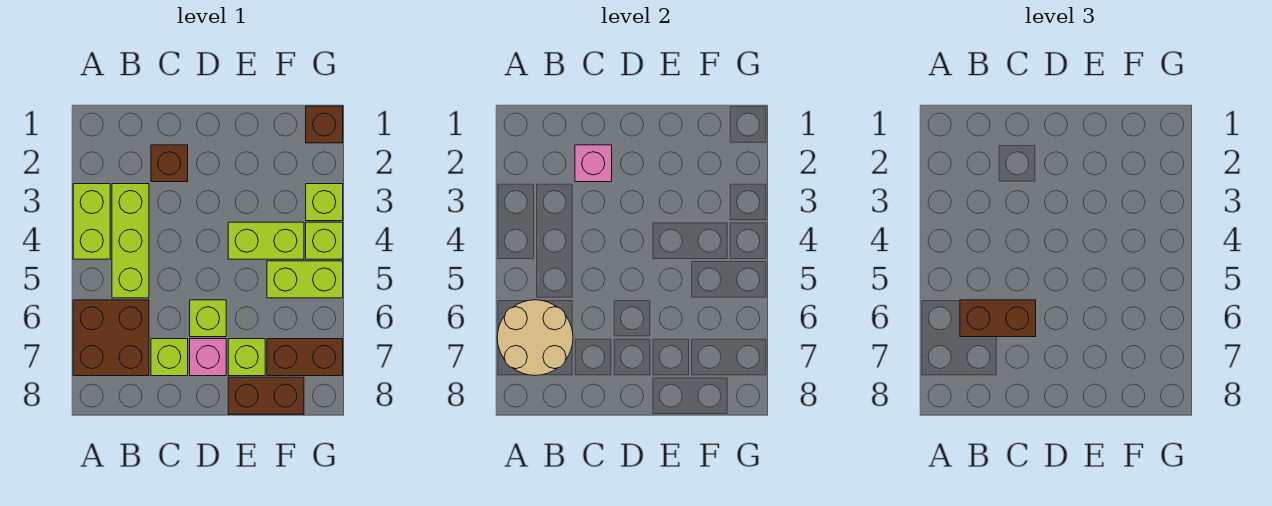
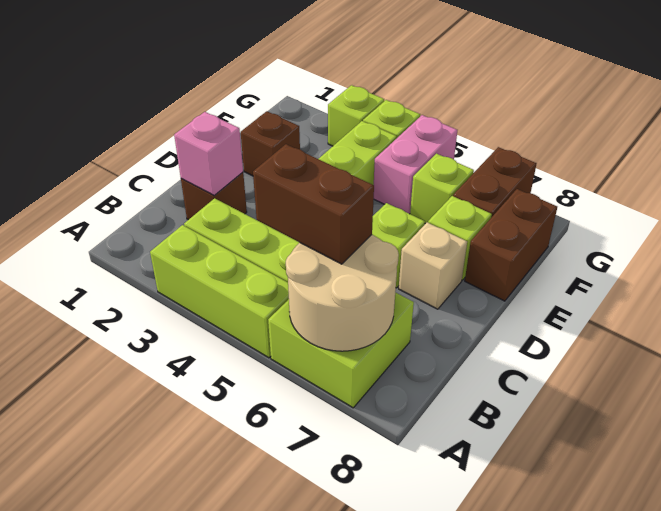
lime 1x2 brick [73,184,110,259] -> lime 1x3 brick [150,225,289,358]
brown 2x2 brick [73,300,149,376] -> lime 2x2 brick [268,292,414,408]
brown 1x2 brick [960,300,1036,337] -> brown 1x2 brick turned to [253,144,374,264]
lime 1x1 brick [151,339,188,376] -> lime 1x1 brick moved to [410,154,474,224]
pink 1x1 brick [190,339,226,376] -> tan 1x1 brick [399,222,467,309]
lime 1x2 brick [267,261,343,298] -> pink 1x2 brick [374,115,457,214]
brown 1x1 brick [306,106,343,143] -> brown 1x1 brick moved to [241,111,300,176]

